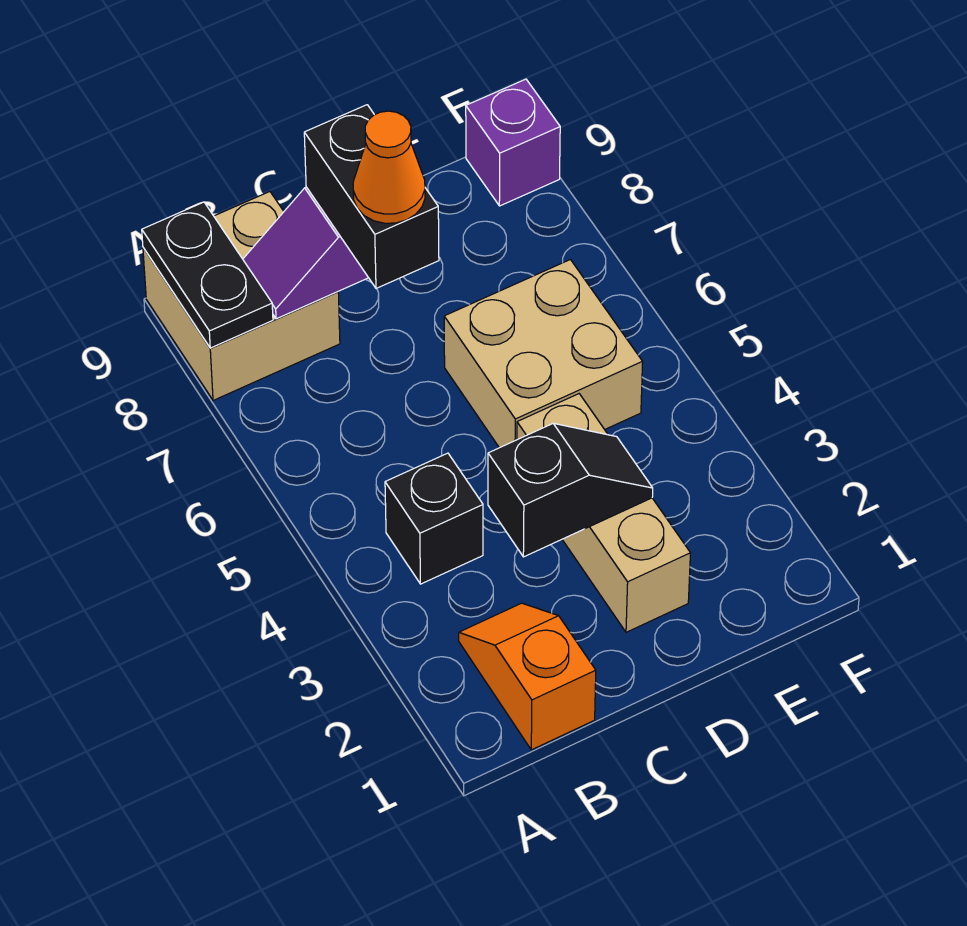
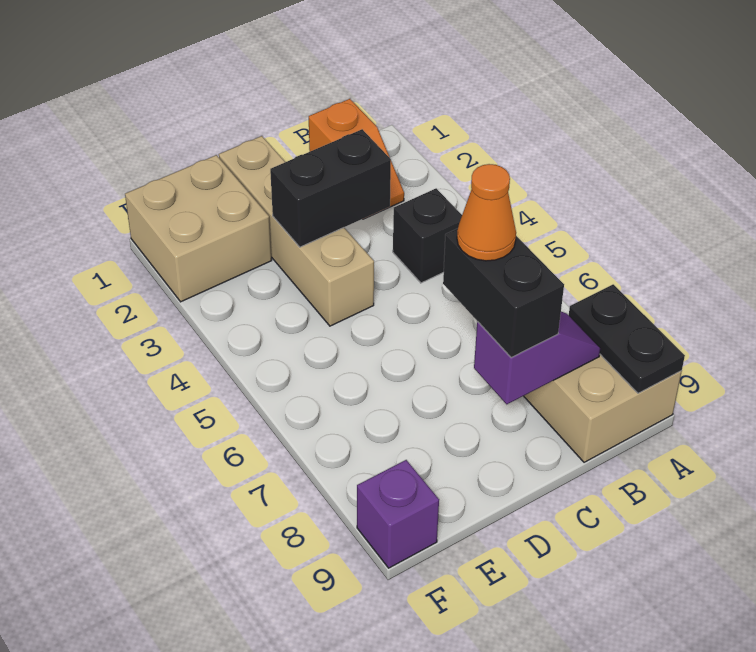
black 1x2 slope [488,423,653,557] -> black 1x2 brick [270,129,391,247]
tan 1x3 brick [517,394,690,632] -> tan 1x4 brick [219,136,374,326]
tan 2x2 brick [444,260,643,448] -> tan 2x2 brick moved to [125,155,272,302]

